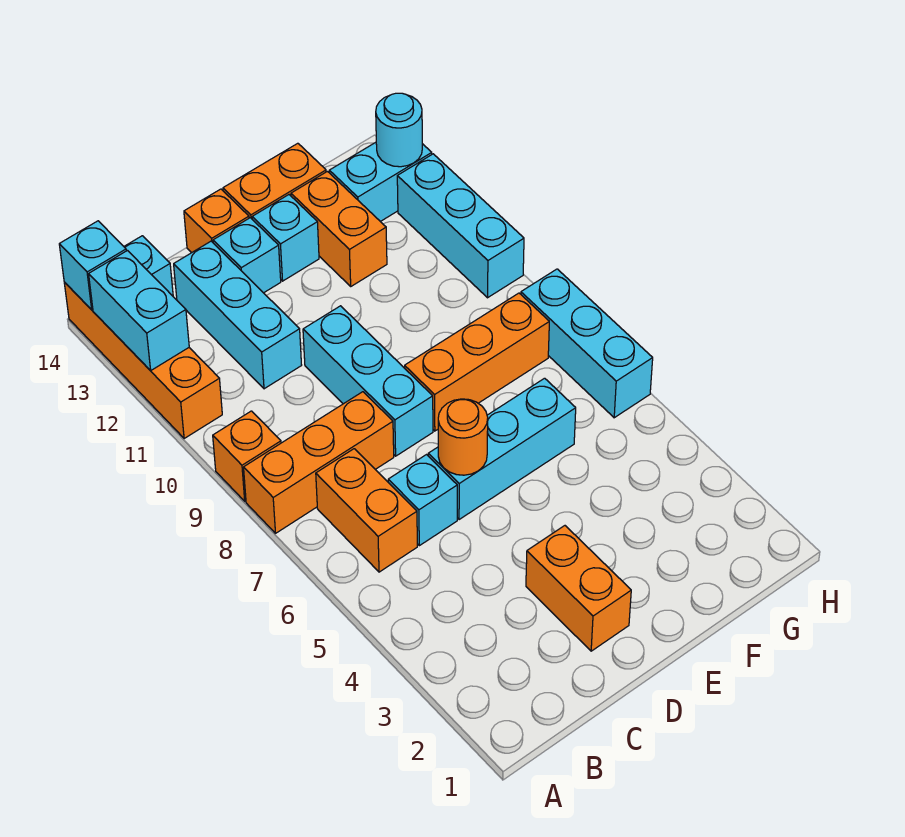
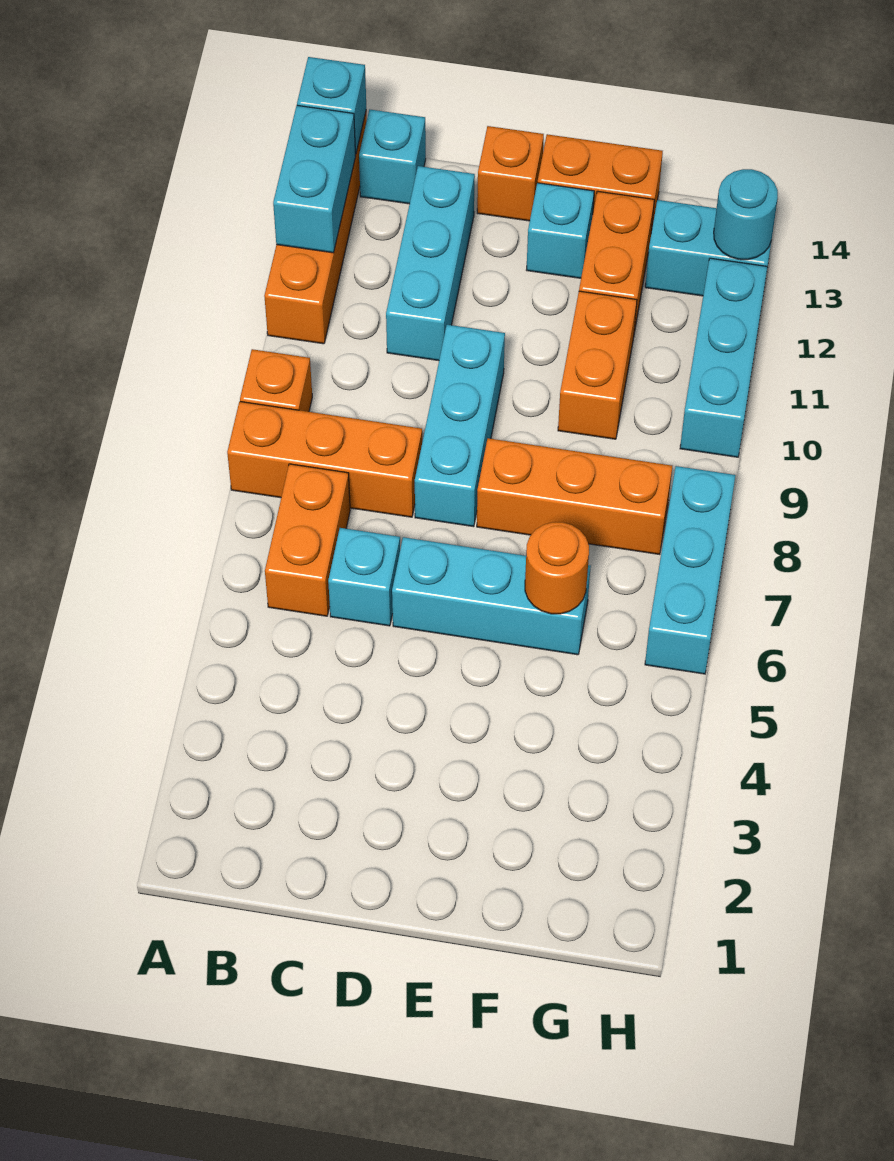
orange 1x2 brick [526,526,631,651] -> orange 1x2 brick moved to [558,291,637,439]
orange 1x1 round brick [438,399,488,475] -> orange 1x1 round brick moved to [525,522,589,614]
cyan 1x1 brick [213,218,281,293] -> none

